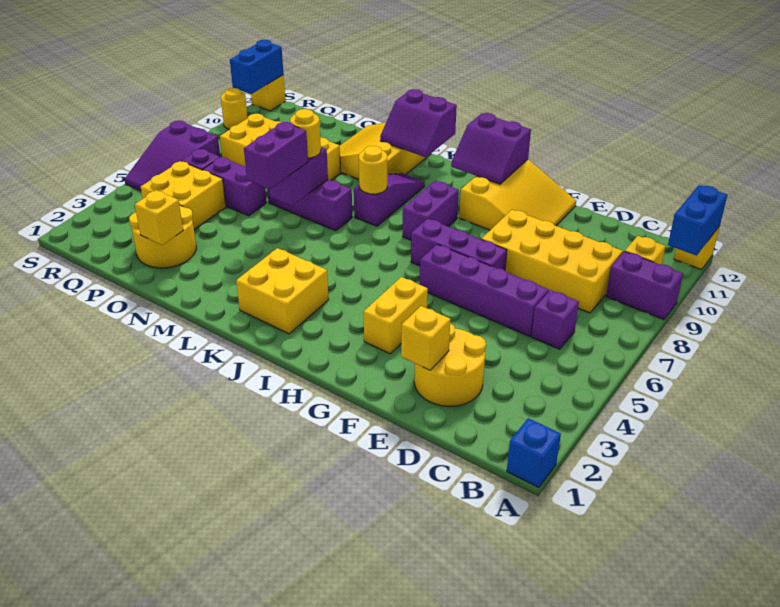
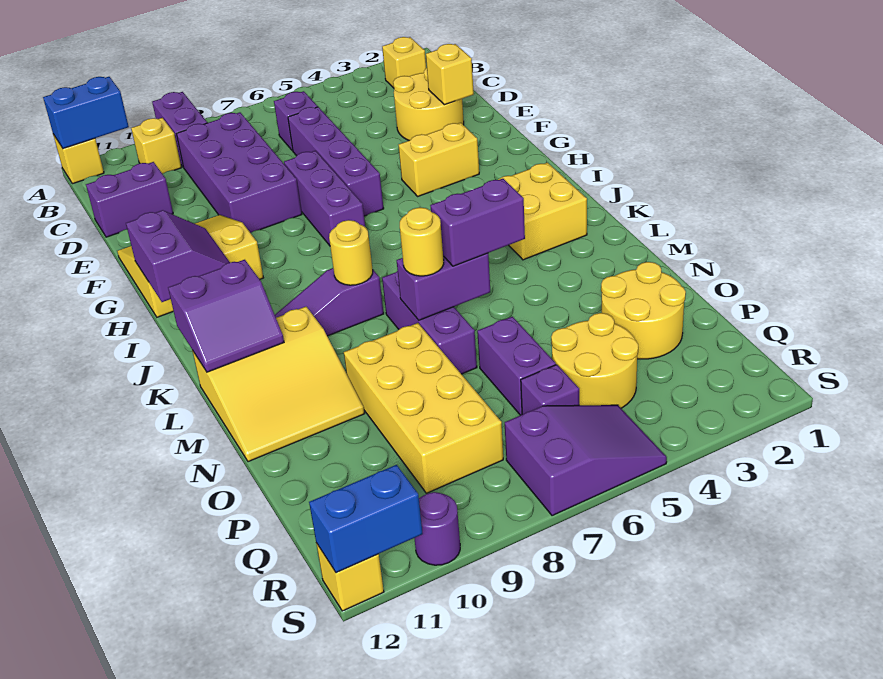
blue 1x1 brick [507,418,561,488] -> none
yellow 2x4 brick [481,210,623,313] -> purple 2x4 brick [177,112,302,233]
purple 1x2 brick [403,181,459,240] -> purple 1x2 brick moved to [86,162,173,237]
purple 2x2 slope [380,89,457,157] -> purple 2x2 slope turned to [168,260,284,372]
yellow 1x1 brick [135,190,183,245] -> yellow 1x1 brick moved to [382,37,426,88]
yellow 2x2 brick [141,161,226,230] -> yellow 2x2 round brick [551,313,638,408]
yellow 1x1 round brick [221,88,248,129] -> purple 1x1 round brick [414,492,460,565]

